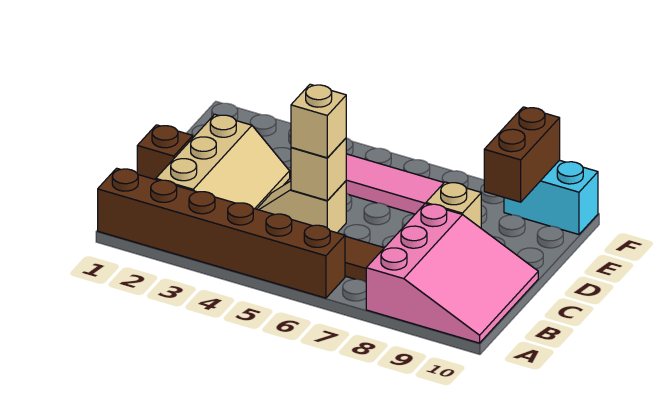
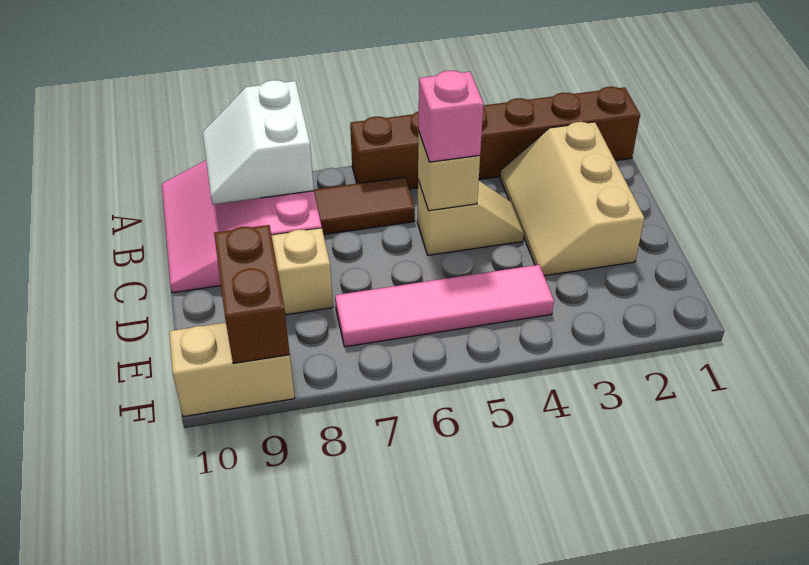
none -> white 2x2 slope [203,80,314,204]
brown 1x1 brick [137,125,193,180] -> none
tan 1x1 brick [291,84,346,158] -> pink 1x1 brick [419,71,484,162]
cyan 1x2 brick [504,160,598,234] -> tan 1x2 brick [169,323,295,417]

